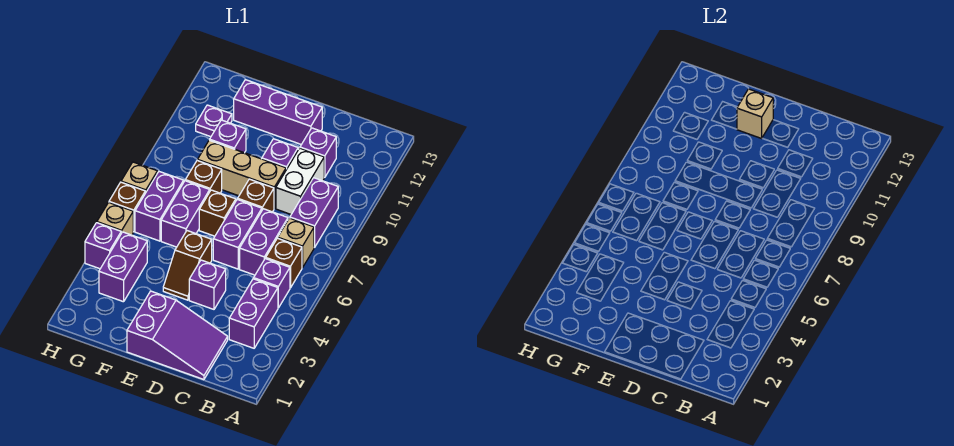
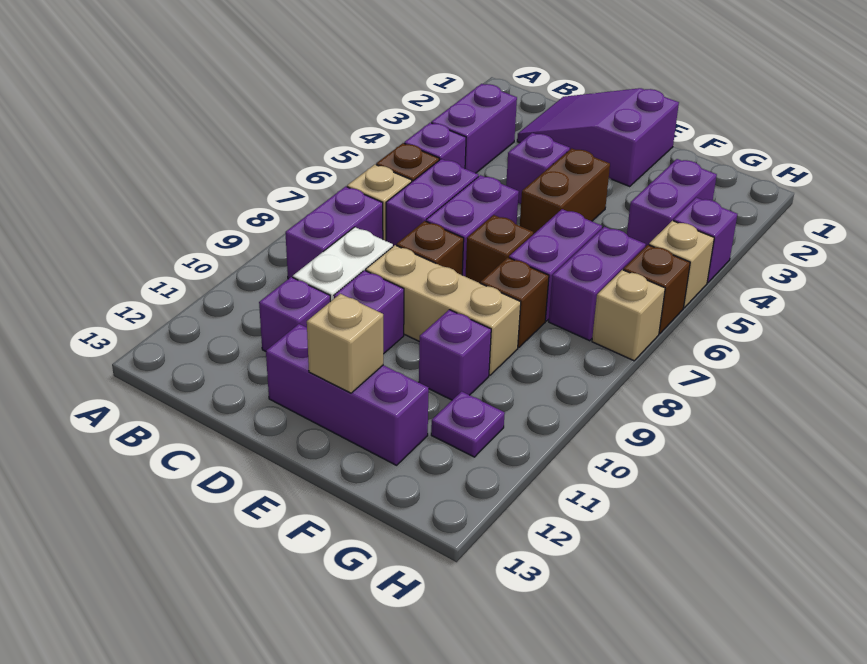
brown 1x2 slope [163,231,212,300] -> brown 1x2 brick [520,148,610,234]

